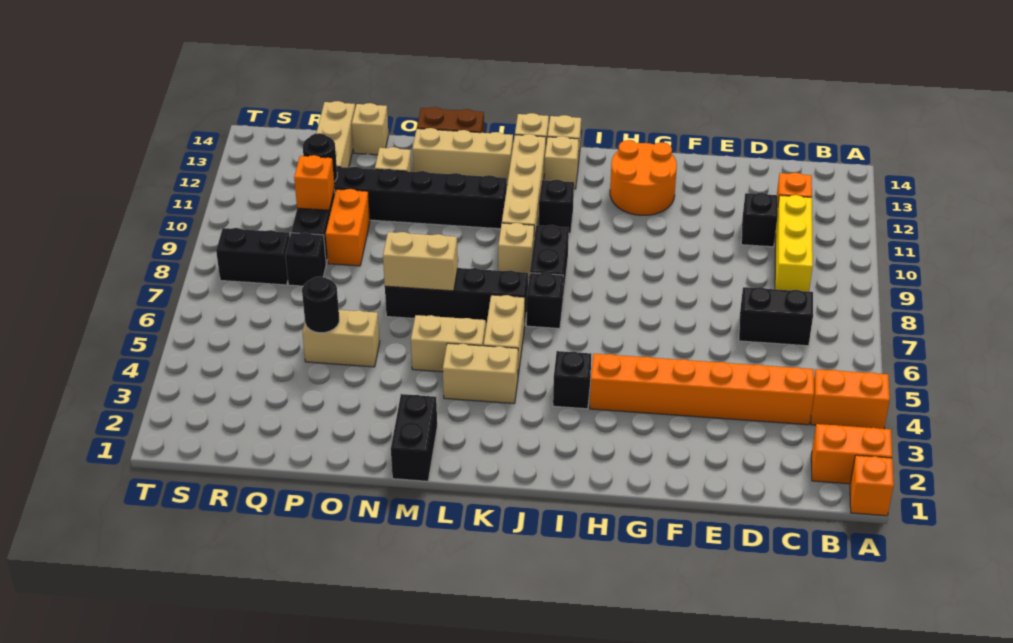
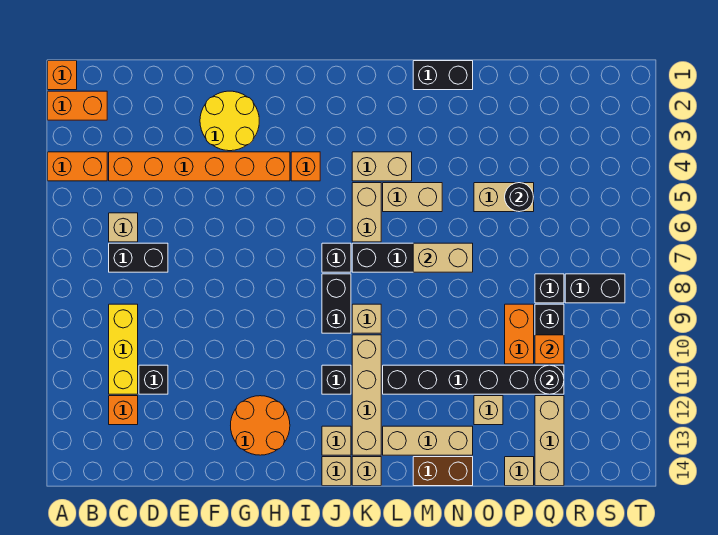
none -> tan 1x1 brick [109,213,138,242]
none -> yellow 2x2 round brick [200,91,259,151]
black 1x1 brick [553,351,591,409] -> orange 1x1 brick [291,152,320,181]
black 1x2 brick [391,394,437,481] -> black 1x2 brick turned to [413,61,473,90]

